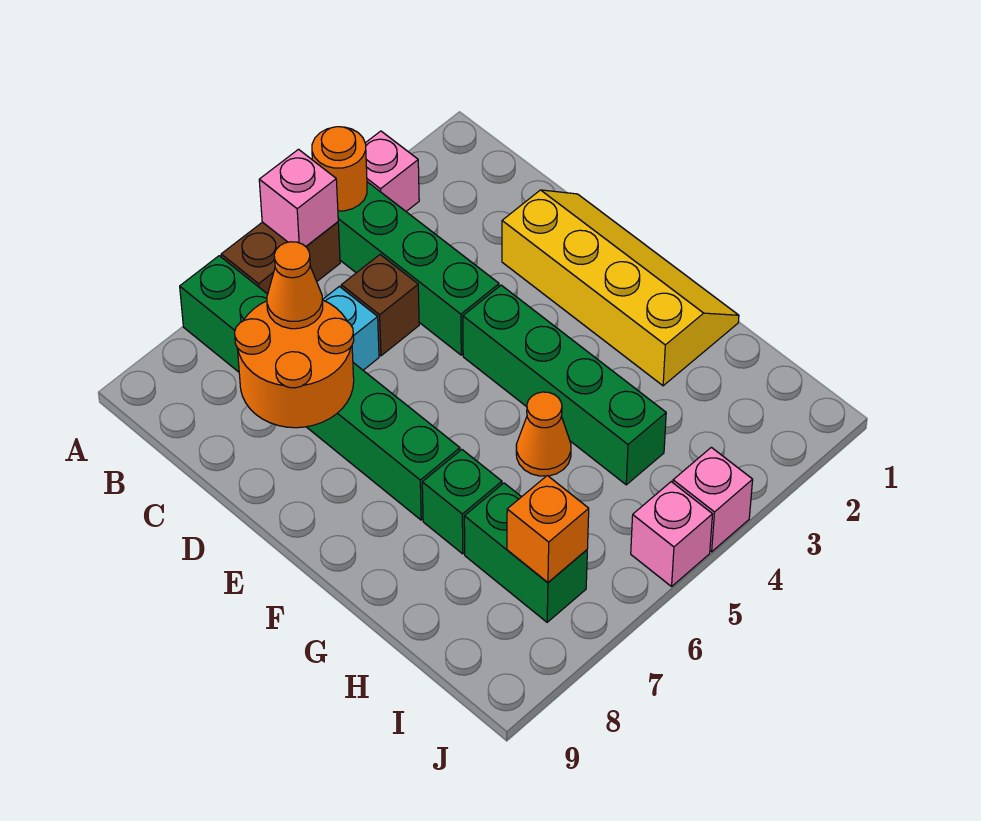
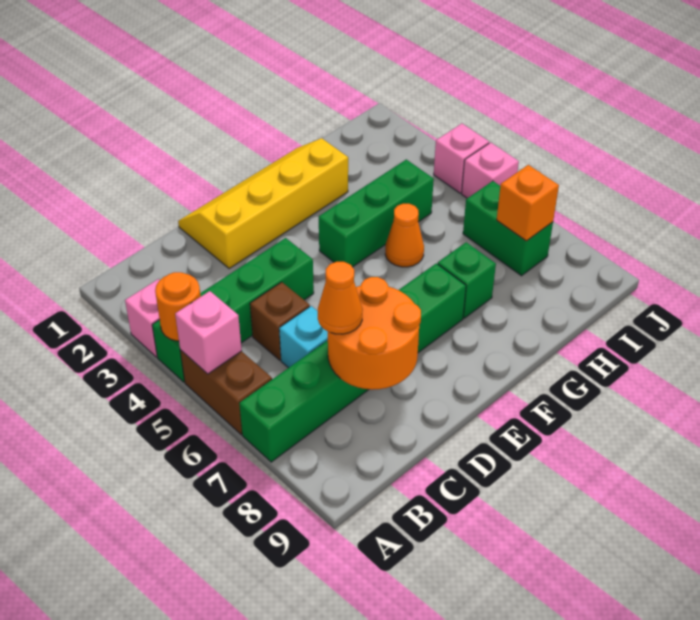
green 1x4 brick [463,285,666,485] -> green 1x3 brick [319,159,434,267]
green 1x2 brick [464,483,587,622] -> green 1x2 brick turned to [463,181,553,276]

